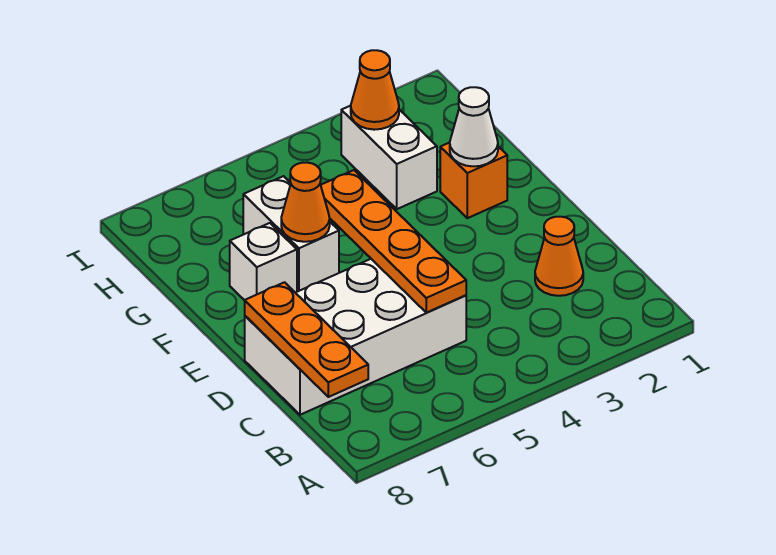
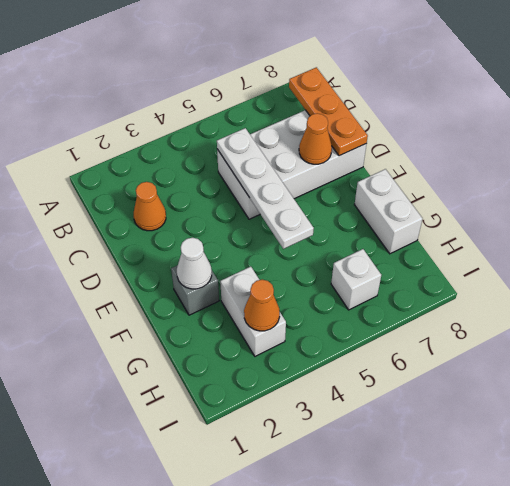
orange 1x4 plate [321,170,466,313] -> white 1x4 plate [217,128,314,249]
orange 1x1 brick [440,143,507,218] -> grey 1x1 brick [171,265,219,315]
white 1x2 brick [243,176,339,292] -> white 1x2 brick moved to [354,169,422,254]
orange 1x1 cone [281,162,330,242] -> orange 1x1 cone moved to [299,113,332,164]
white 1x1 brick [230,223,297,300] -> white 1x1 brick moved to [331,249,381,310]

